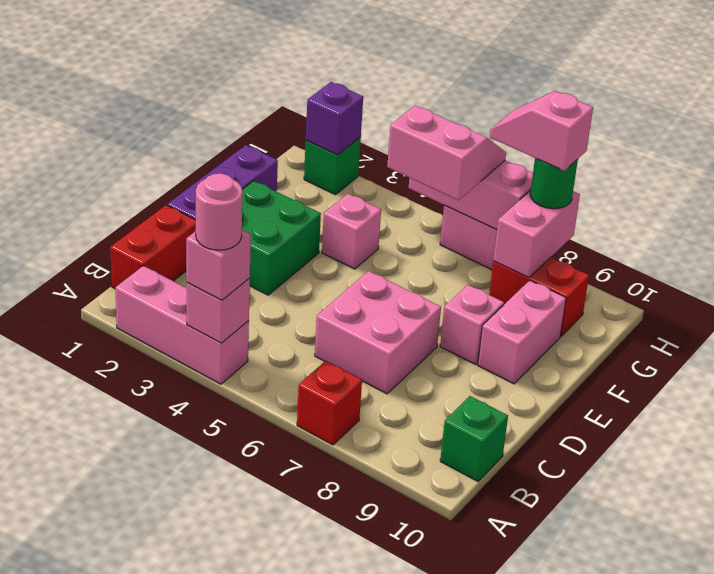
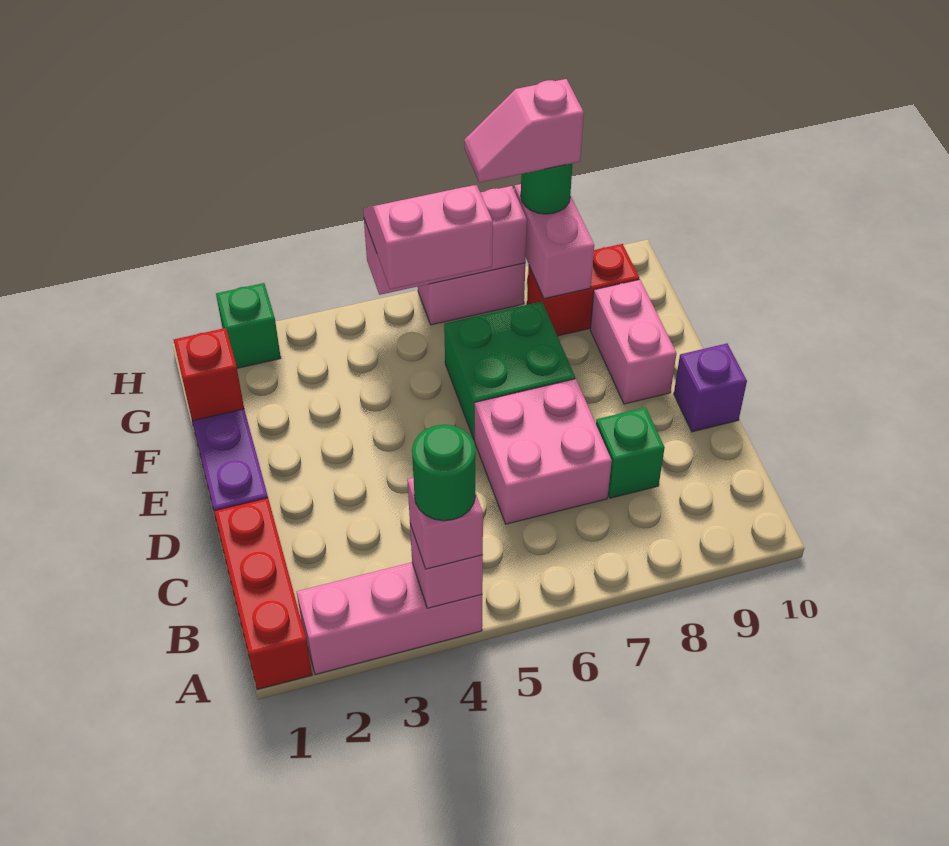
pink 1x1 round brick [196,173,242,250] -> green 1x1 round brick [412,425,475,521]
red 1x1 brick [297,361,362,445] -> red 1x1 brick moved to [174,328,244,421]
red 1x2 brick [110,205,196,289] -> red 1x3 brick [214,498,312,690]
green 1x1 brick [440,396,508,481] -> green 1x1 brick moved to [596,407,665,498]
green 2x2 brick [242,181,321,295] -> green 2x2 brick moved to [444,302,575,440]
pink 1x1 brick [440,285,504,365] -> none
pink 1x1 brick [322,194,381,269] -> none
purple 1x1 brick [306,82,363,155] -> purple 1x1 brick moved to [674,343,747,432]

